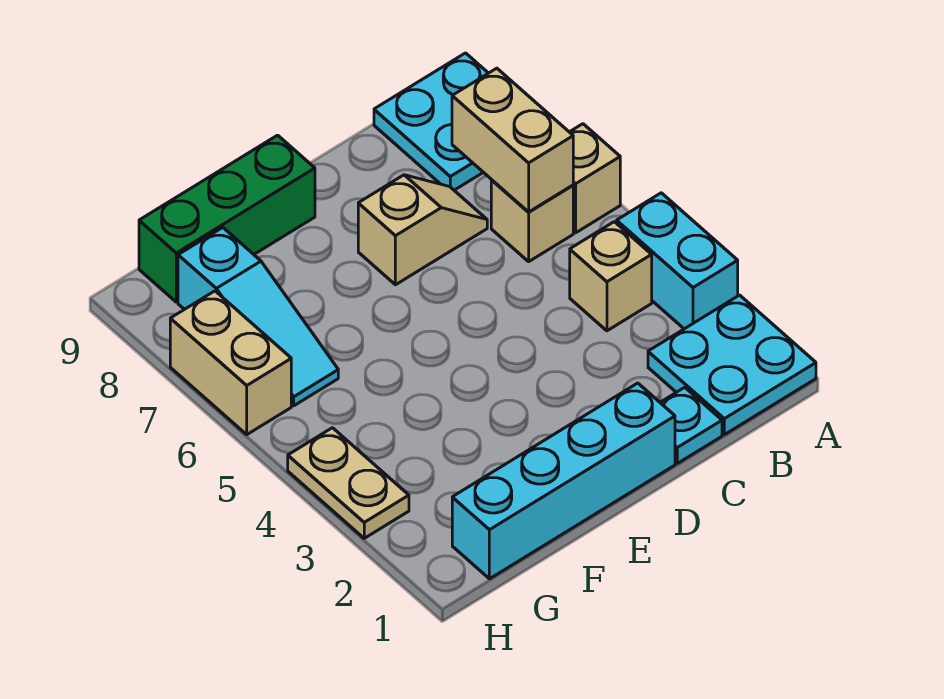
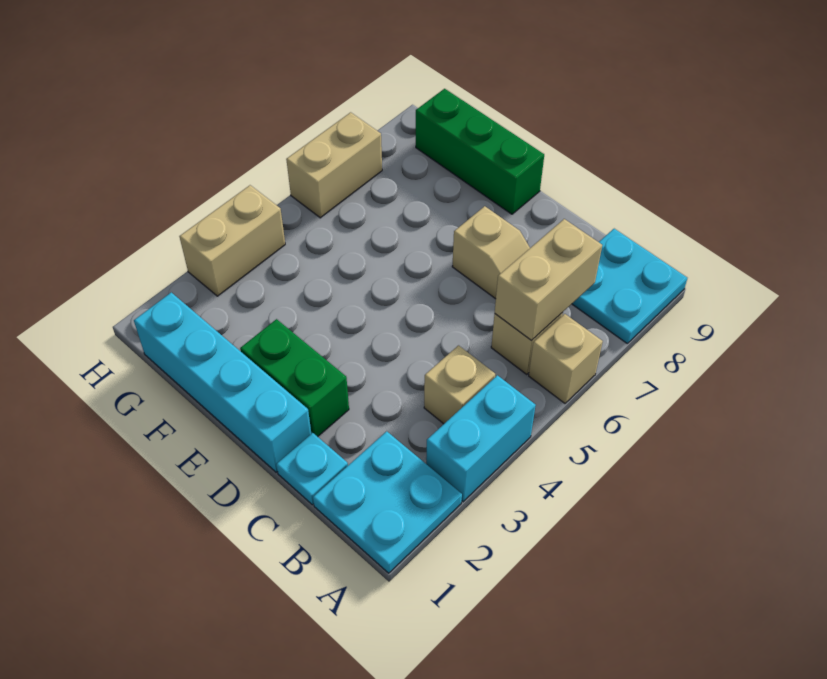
none -> green 1x2 brick [240,319,349,437]
cyan 1x3 slope [178,228,338,406] -> none
tan 1x2 plate [288,428,409,538] -> tan 1x2 brick [180,185,285,296]

